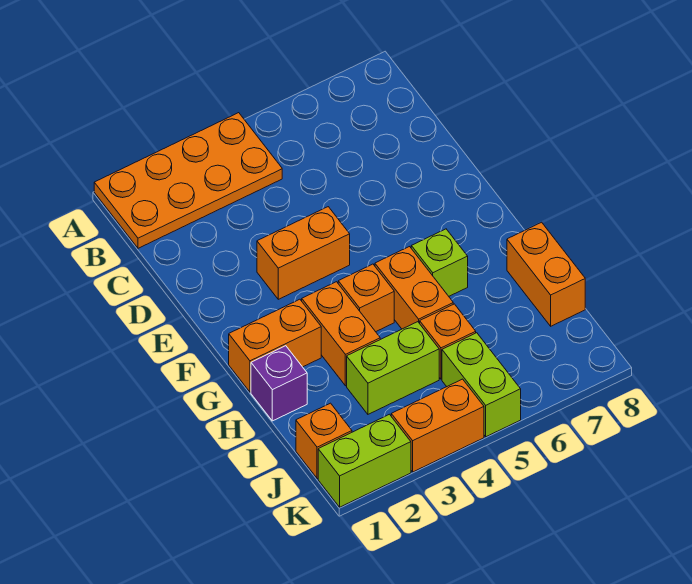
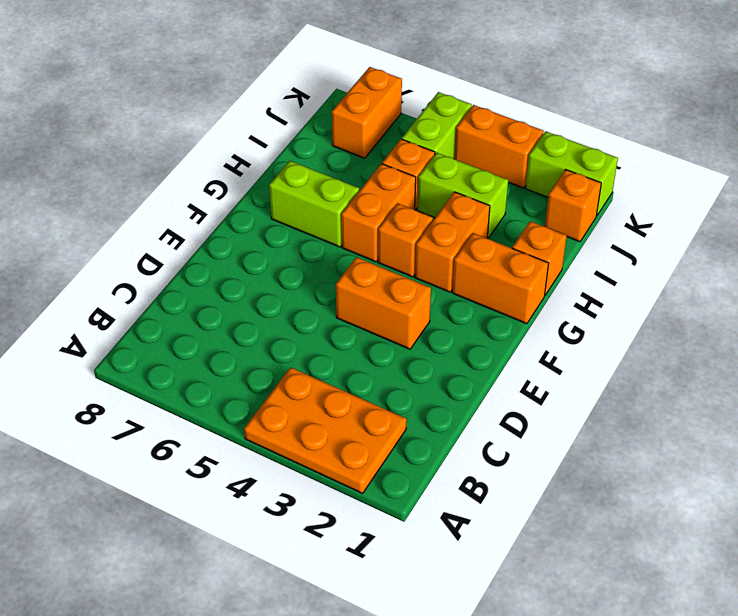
orange 2x4 plate [94,113,282,248] -> orange 2x3 plate [244,367,407,493]
lime 1x1 brick [411,229,468,296] -> lime 1x2 brick [269,161,359,247]
purple 1x1 brick [251,346,307,421] -> orange 1x1 brick [512,221,567,295]
orange 1x2 brick [507,222,585,326] -> orange 1x2 brick moved to [332,67,402,158]

